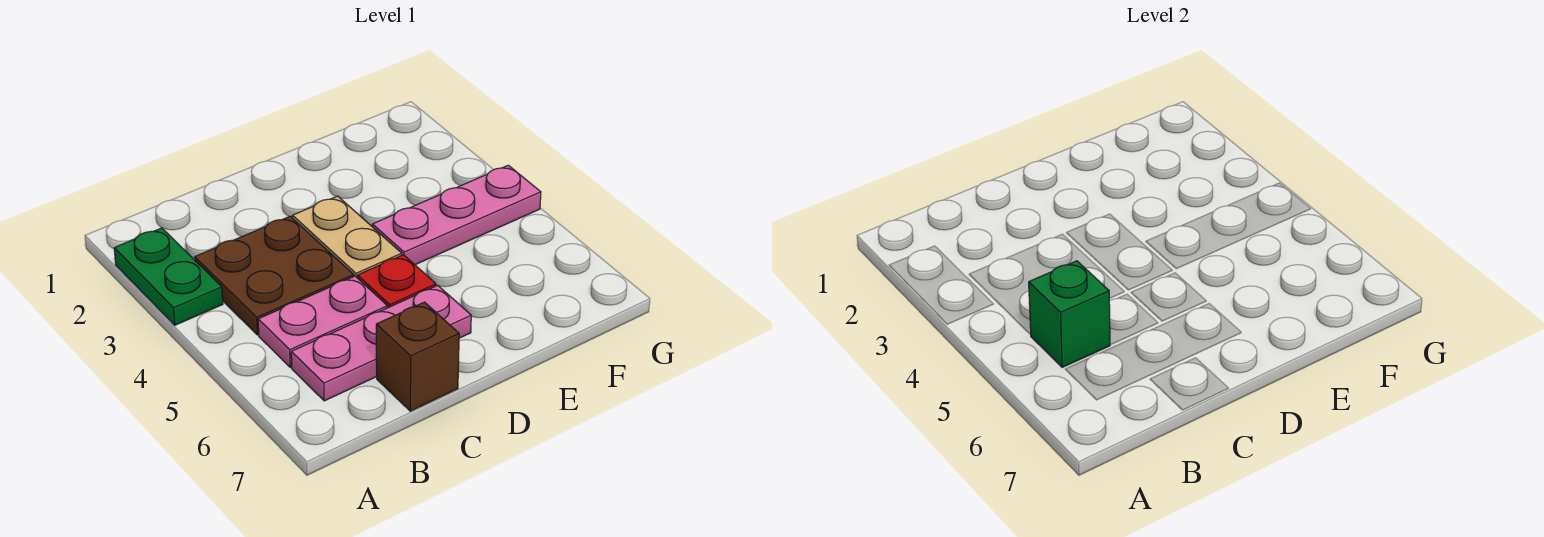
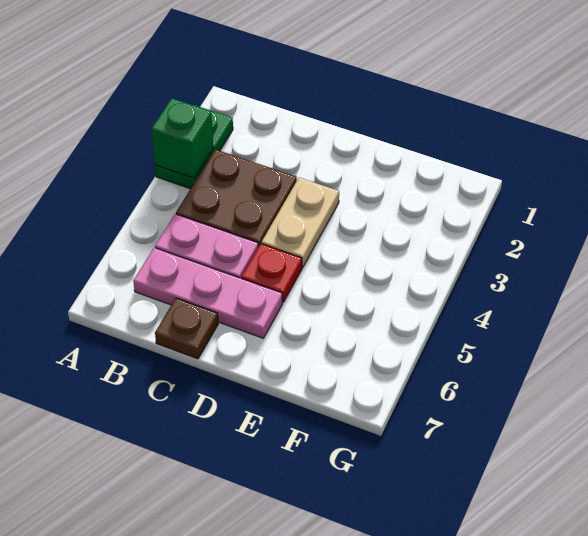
green 1x1 brick [1029,261,1110,367] -> green 1x1 brick moved to [152,98,213,178]
brown 1x1 brick [376,302,459,411] -> brown 1x1 plate [155,298,218,359]
pink 1x3 plate [372,165,541,265] -> none

